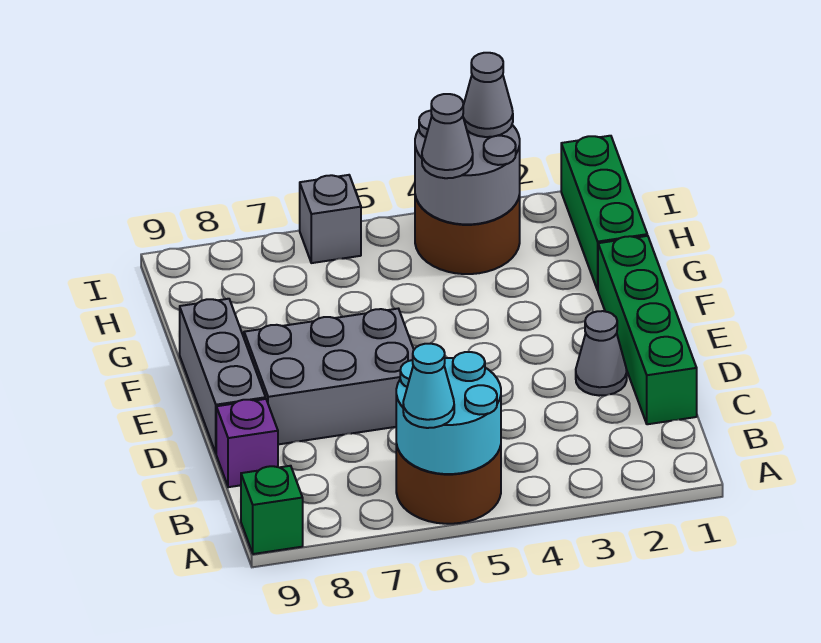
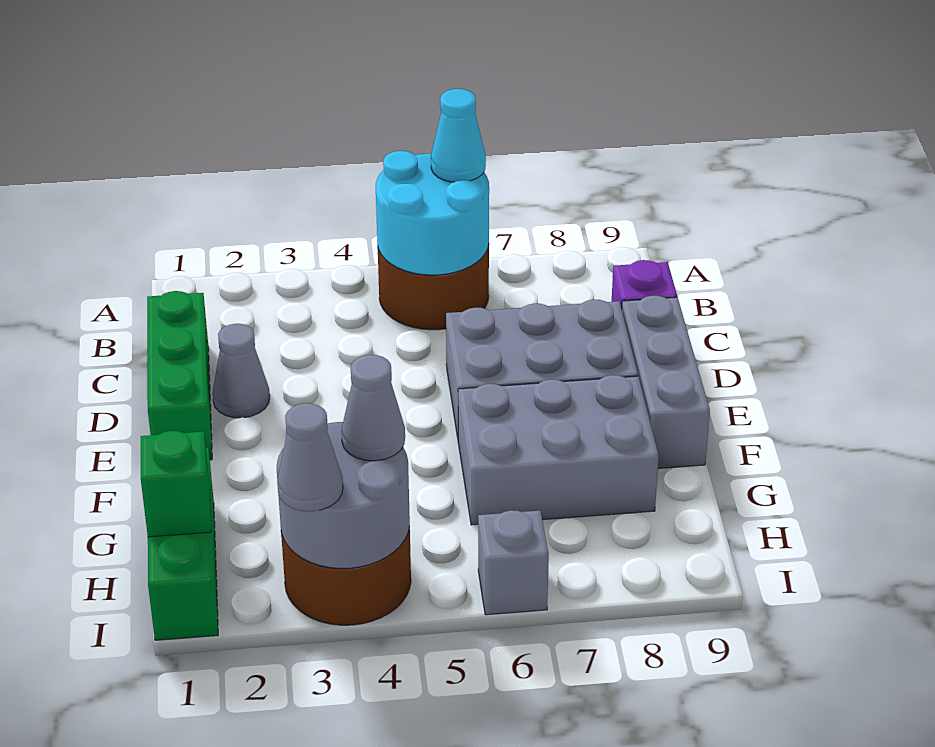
green 1x1 brick [241,466,303,554] -> green 1x1 brick moved to [141,431,211,537]
green 1x4 brick [598,236,697,424] -> green 1x3 brick [147,291,212,460]
none -> grey 2x3 brick [458,375,659,525]

